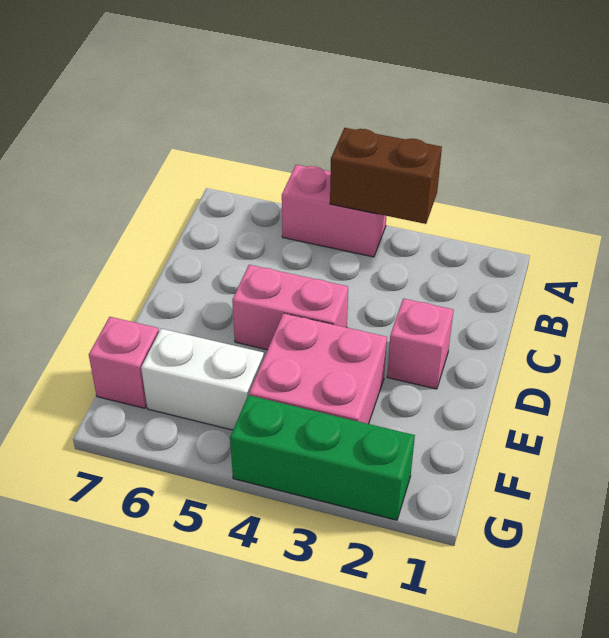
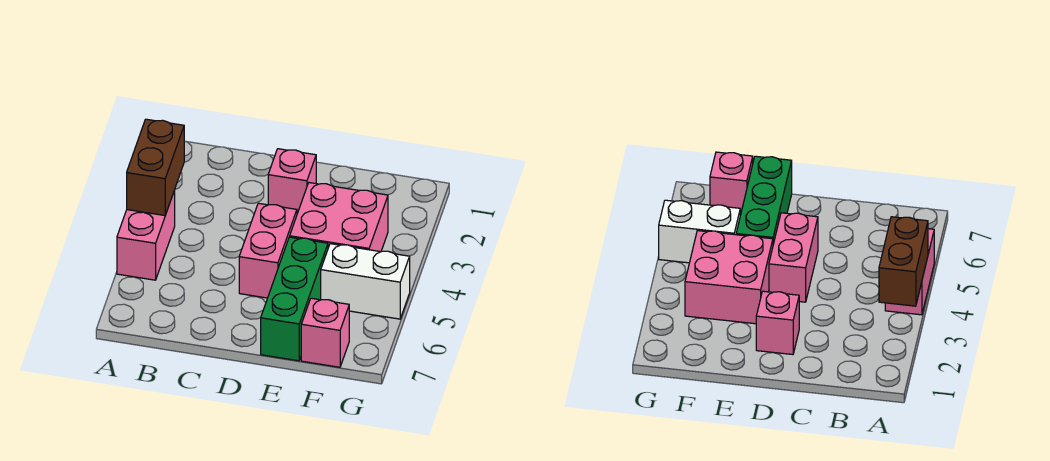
white 1x2 brick [141,329,264,430] -> white 1x2 brick turned to [321,244,410,319]
green 1x3 brick [230,395,415,520] -> green 1x3 brick moved to [261,237,328,361]

